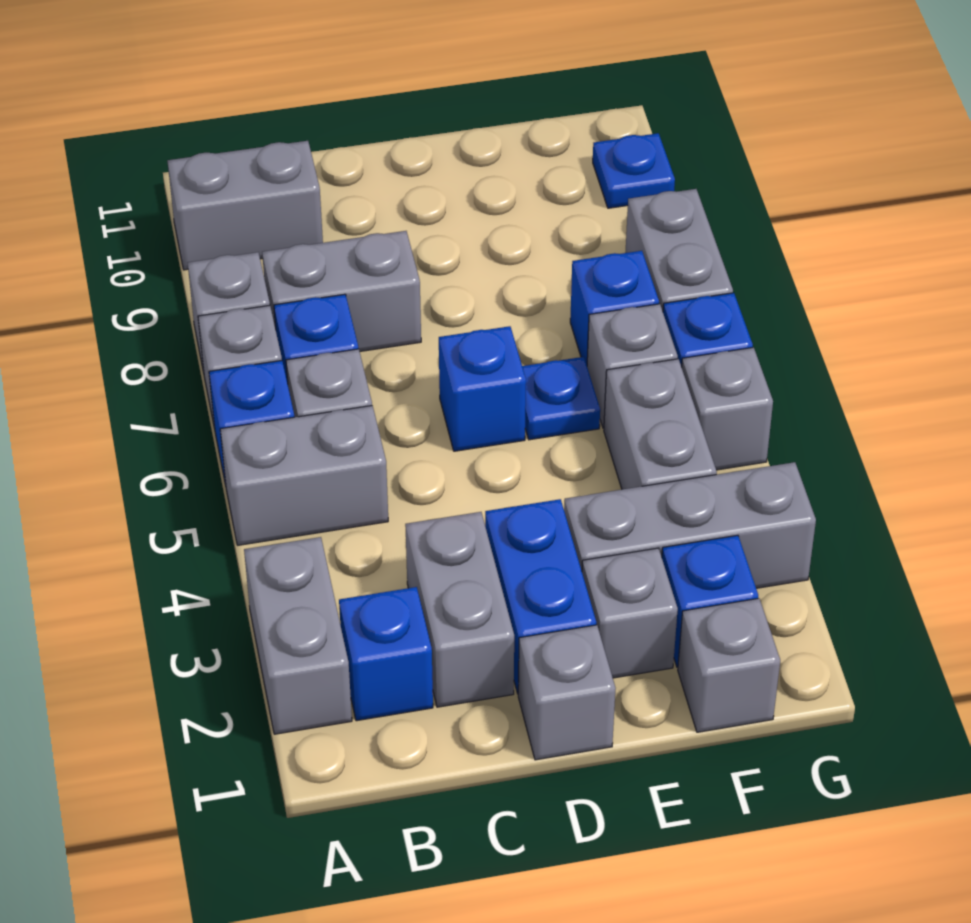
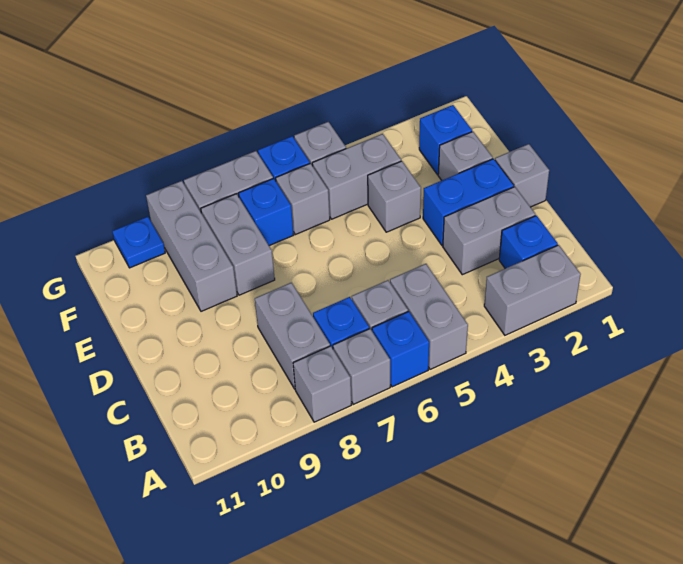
grey 1x2 brick [168,141,323,270] -> grey 1x2 brick moved to [201,194,275,295]
blue 1x1 brick [439,326,526,451] -> none
grey 1x3 brick [564,462,816,588] -> grey 1x3 brick moved to [146,181,237,311]
blue 1x1 plate [522,357,600,440] -> none
grey 1x1 brick [678,598,780,732] -> grey 1x1 brick moved to [368,161,421,232]

